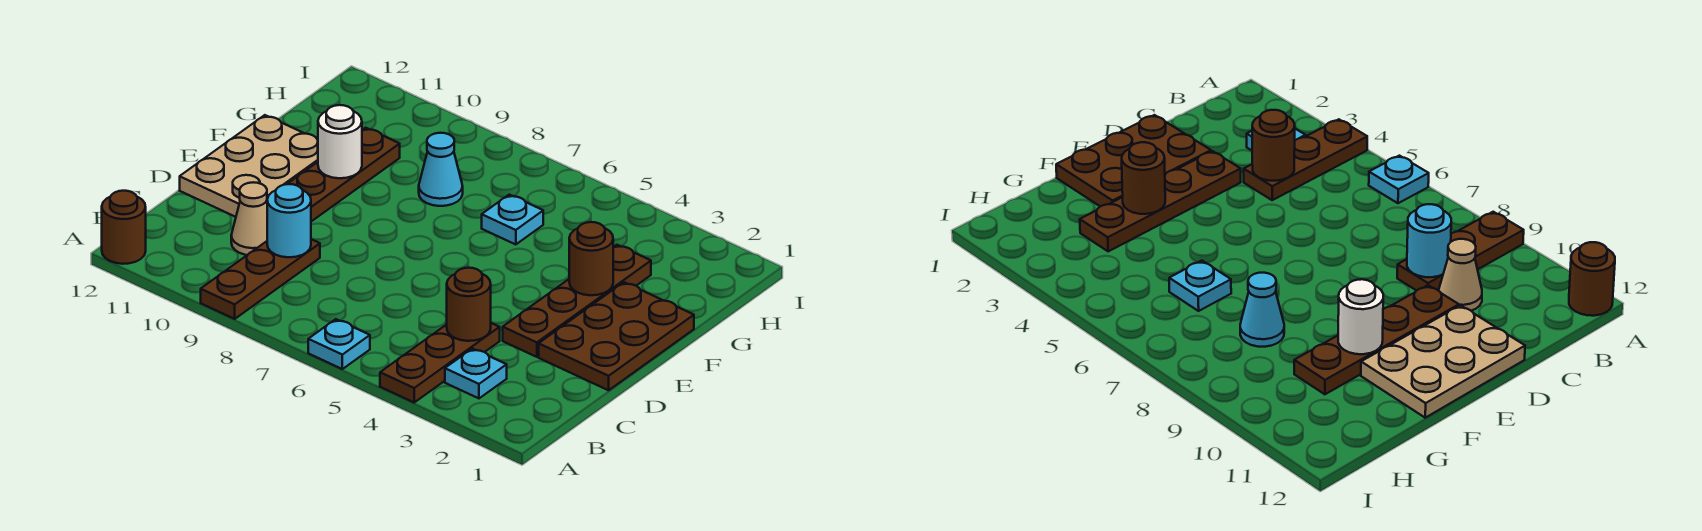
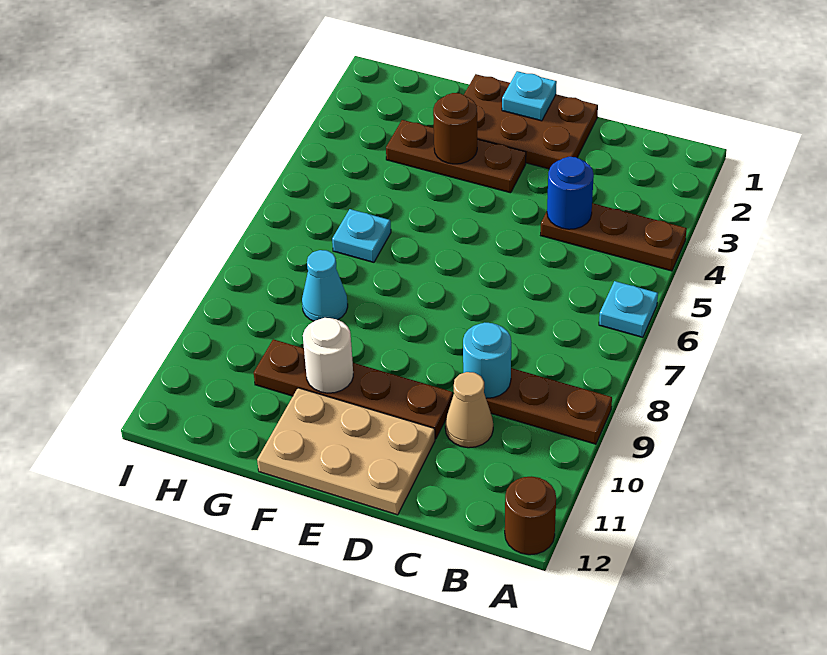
cyan 1x1 plate [445,349,507,398] -> cyan 1x1 plate moved to [502,71,557,121]
brown 1x1 round brick [446,268,491,341] -> blue 1x1 round brick [547,157,594,229]
brown 1x4 plate [503,245,651,357] -> brown 1x3 plate [386,120,526,193]

